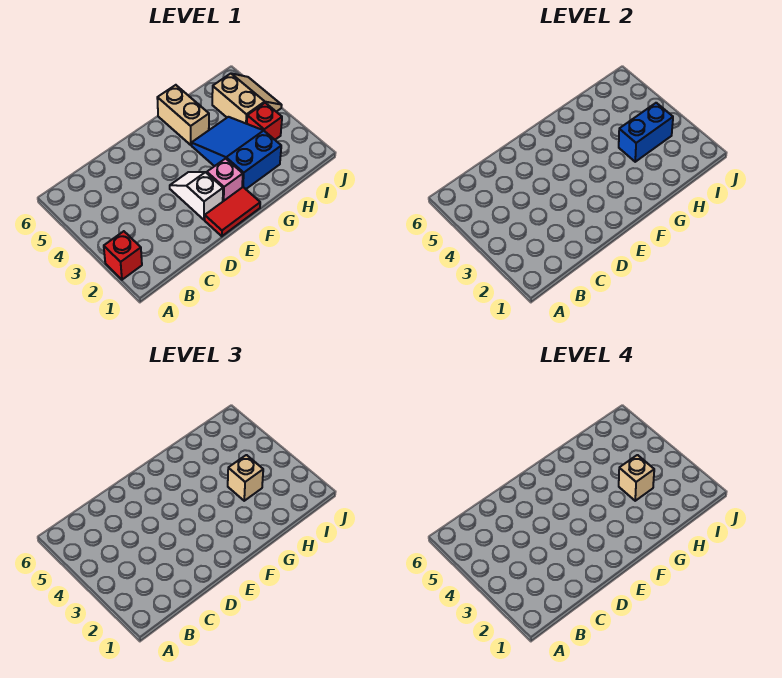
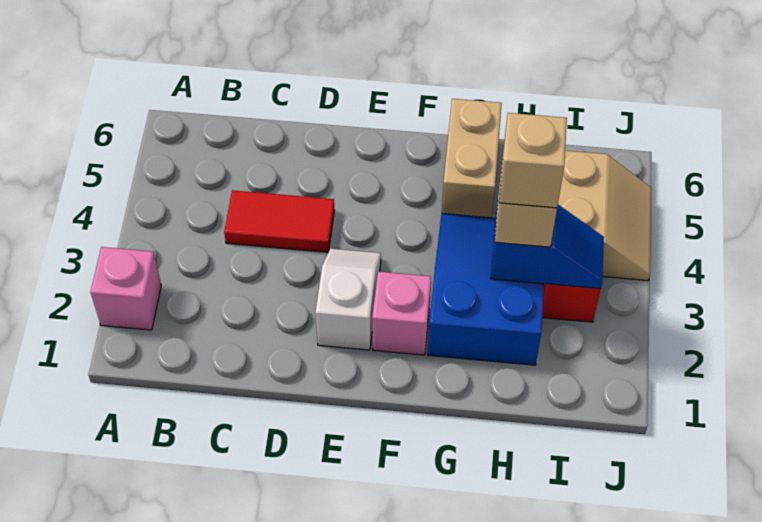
red 1x1 brick [104,231,142,280] -> pink 1x1 brick [91,247,161,330]
red 1x2 tile [205,187,260,236] -> red 1x2 tile moved to [224,190,335,252]
blue 1x2 brick [619,103,673,162] -> blue 1x2 slope [490,203,604,289]

